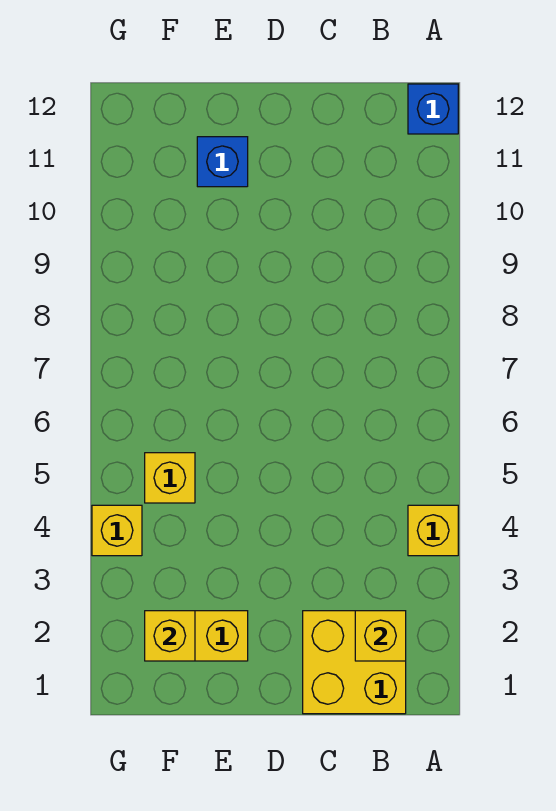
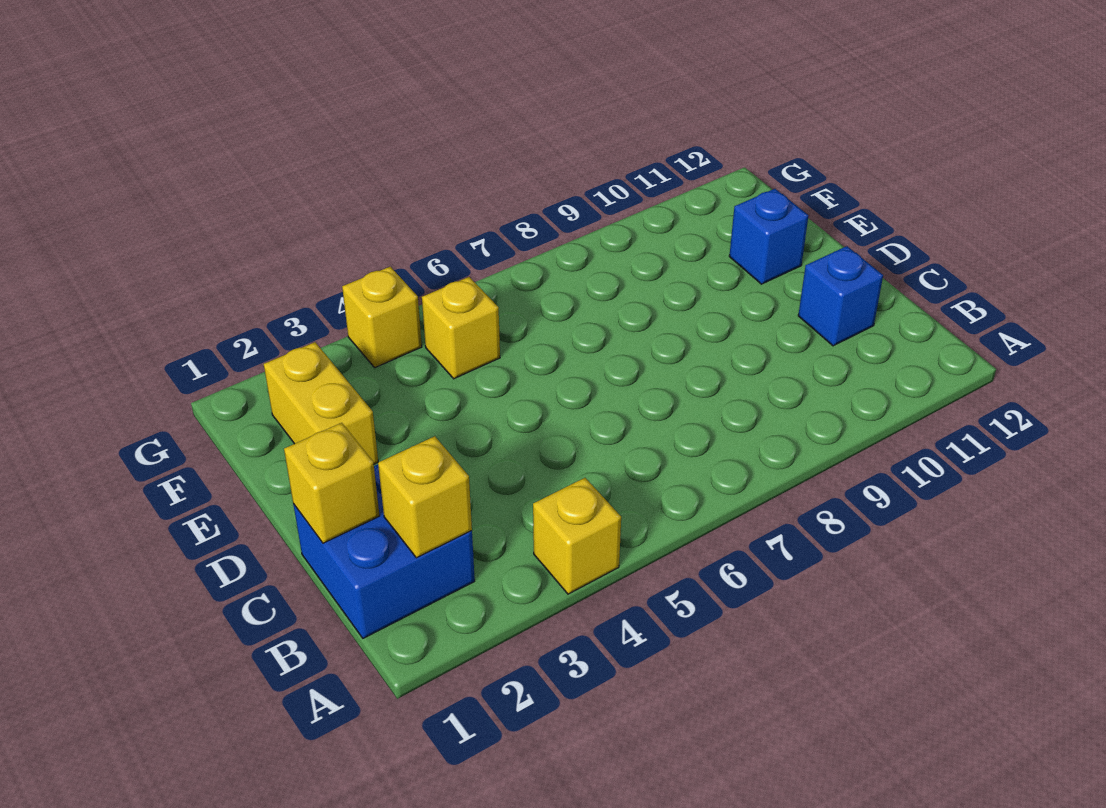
blue 1x1 brick [408,84,458,134] -> blue 1x1 brick moved to [798,246,883,346]
yellow 2x2 brick [303,611,406,714] -> blue 2x2 brick [293,464,475,638]
yellow 1x1 brick [145,611,195,661] -> yellow 1x1 brick moved to [284,423,380,543]

